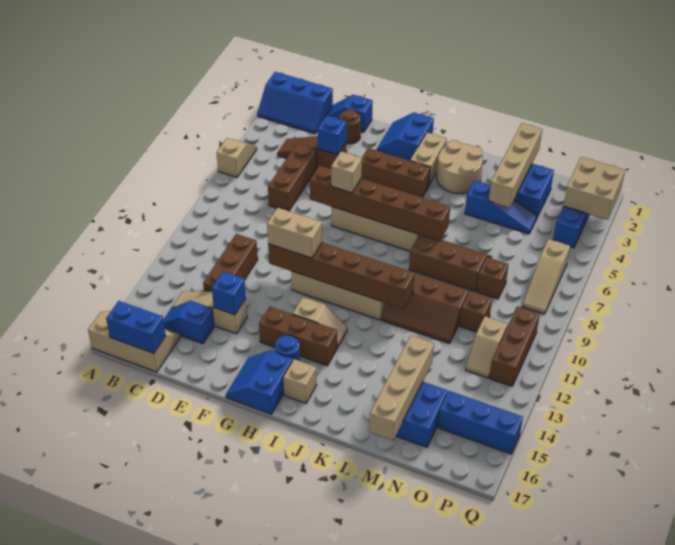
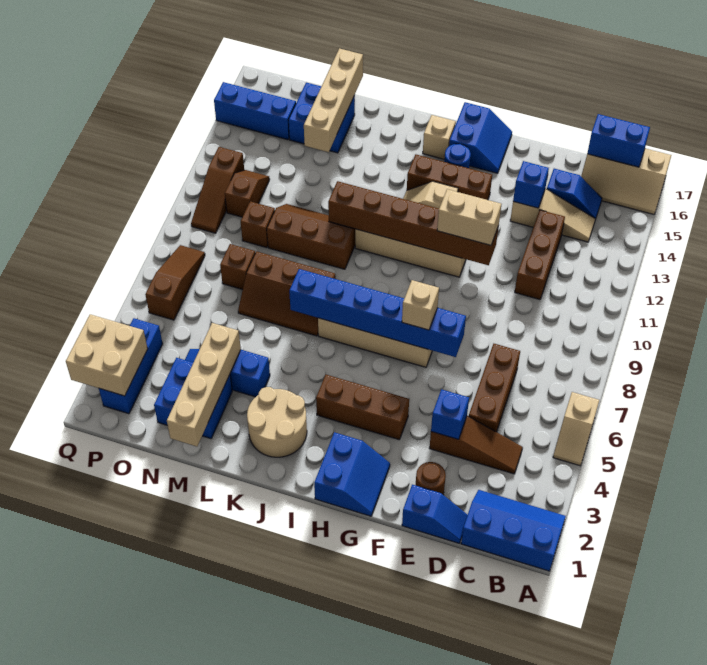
brown 1x6 brick [310,165,450,241] -> blue 1x6 brick [289,269,466,357]
tan 1x2 brick [410,133,447,185] -> none
tan 1x2 slope [466,316,507,378] -> brown 1x2 slope [225,170,270,217]
tan 1x3 slope [523,239,570,314] -> brown 1x3 slope [145,245,205,320]
brown 1x3 brick [490,306,540,386] -> brown 1x3 slope [191,147,244,233]

